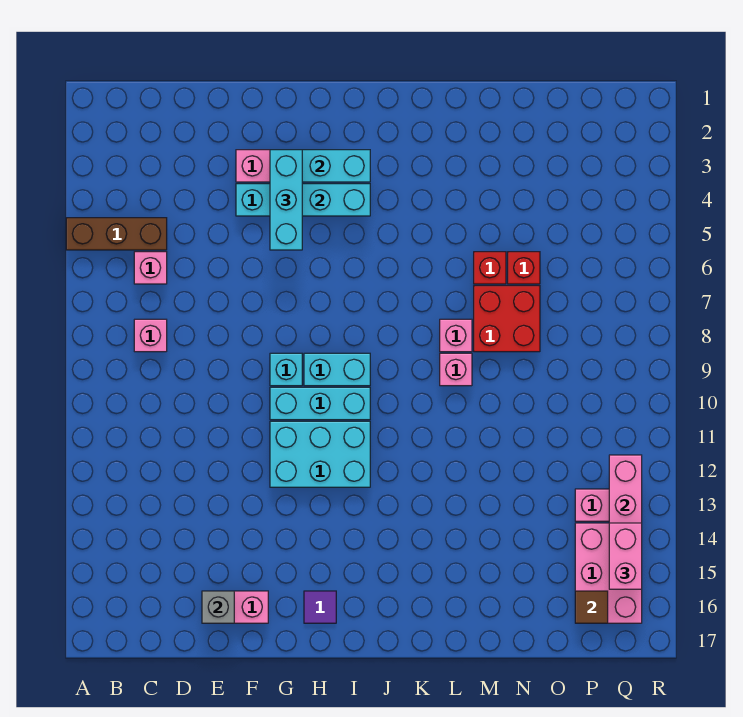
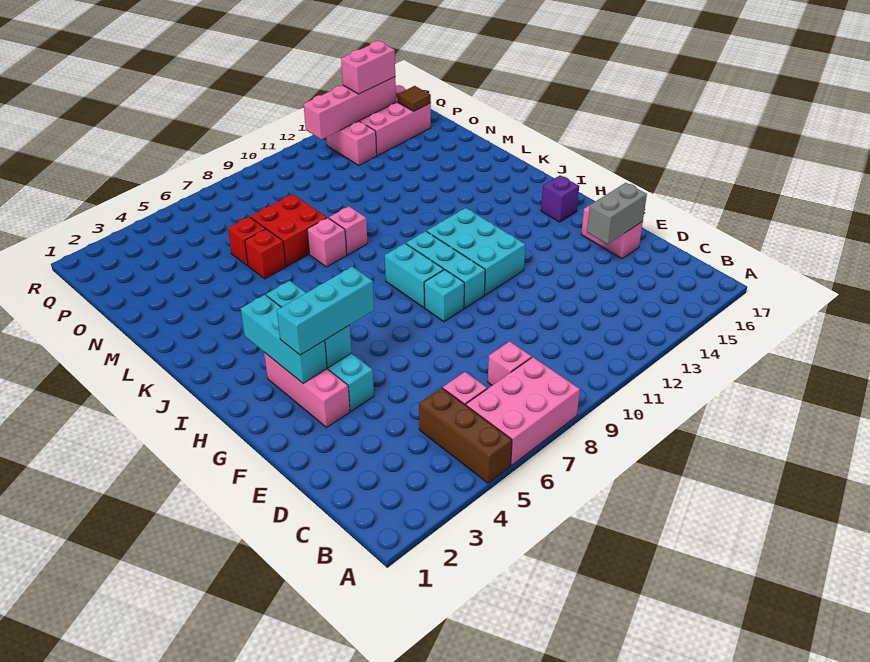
none -> pink 2x3 brick [466,357,580,465]
grey 1x1 brick [202,591,234,623] -> grey 1x2 brick [587,183,647,244]
purple 1x1 tile [304,591,336,623] -> purple 1x1 brick [541,175,579,222]

